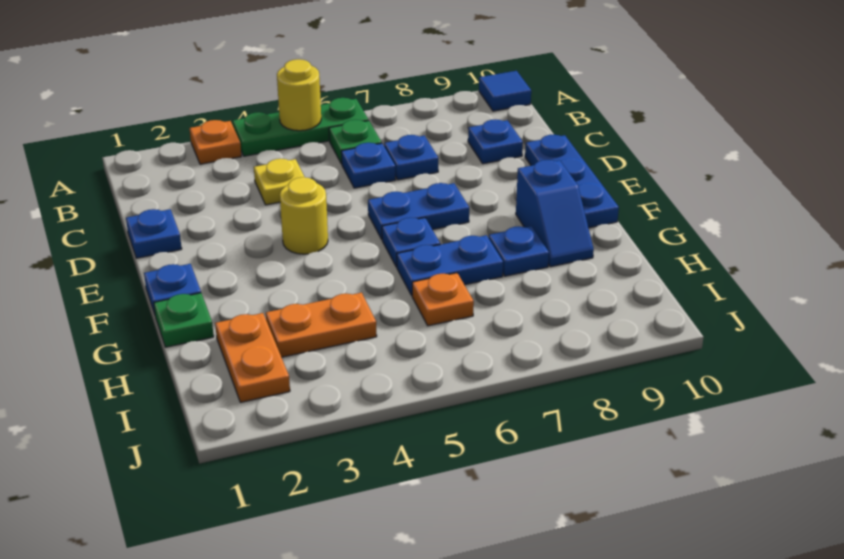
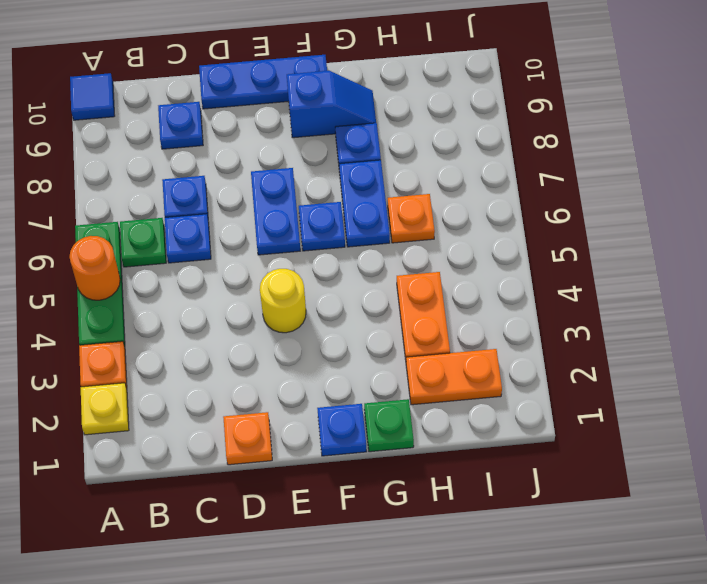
yellow 1x1 round brick [277,59,321,131] -> orange 1x1 round brick [70,236,120,300]
yellow 1x1 plate [254,159,304,205] -> yellow 1x1 plate moved to [81,383,129,435]
blue 1x1 plate [126,209,182,258] -> orange 1x1 plate [223,412,272,465]

